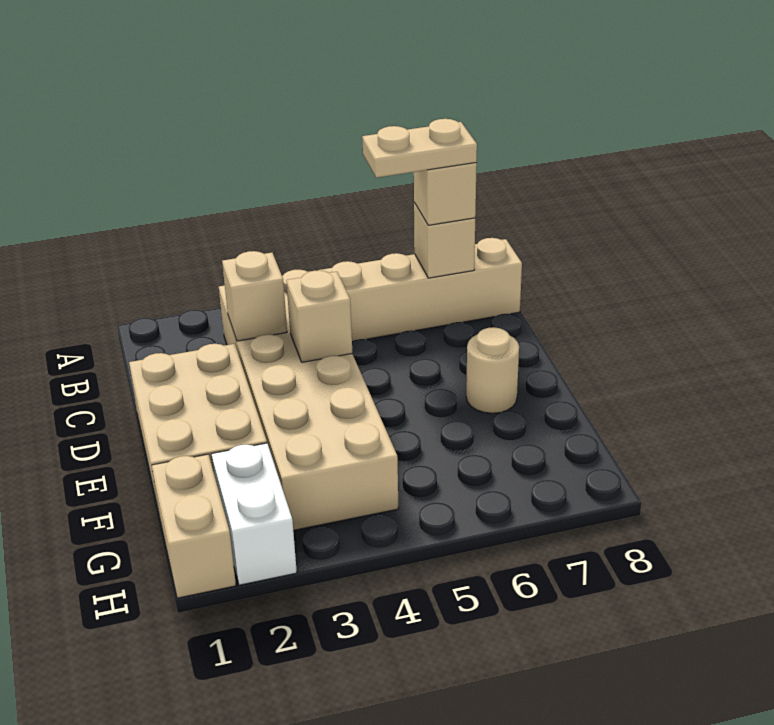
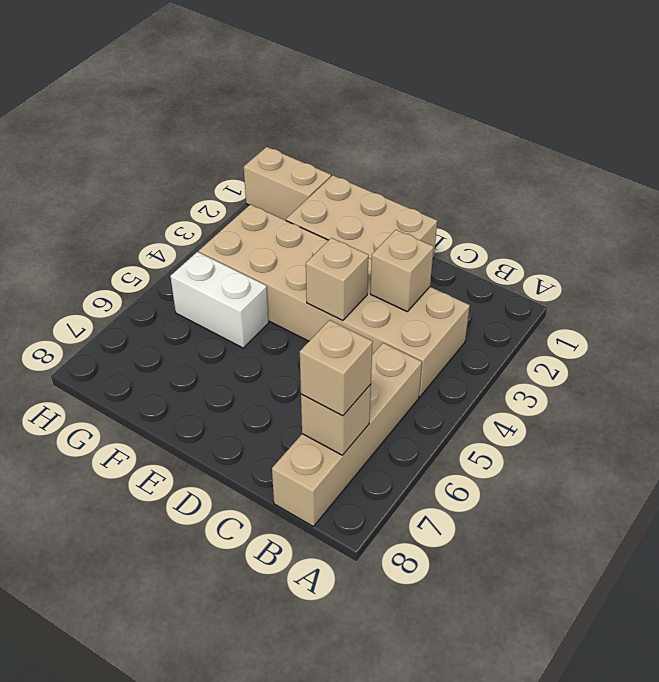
tan 1x2 plate [362,119,477,178] -> none
tan 1x1 round brick [466,327,519,413] -> none
white 1x2 brick [212,443,297,585] -> white 1x2 brick moved to [170,252,269,348]

